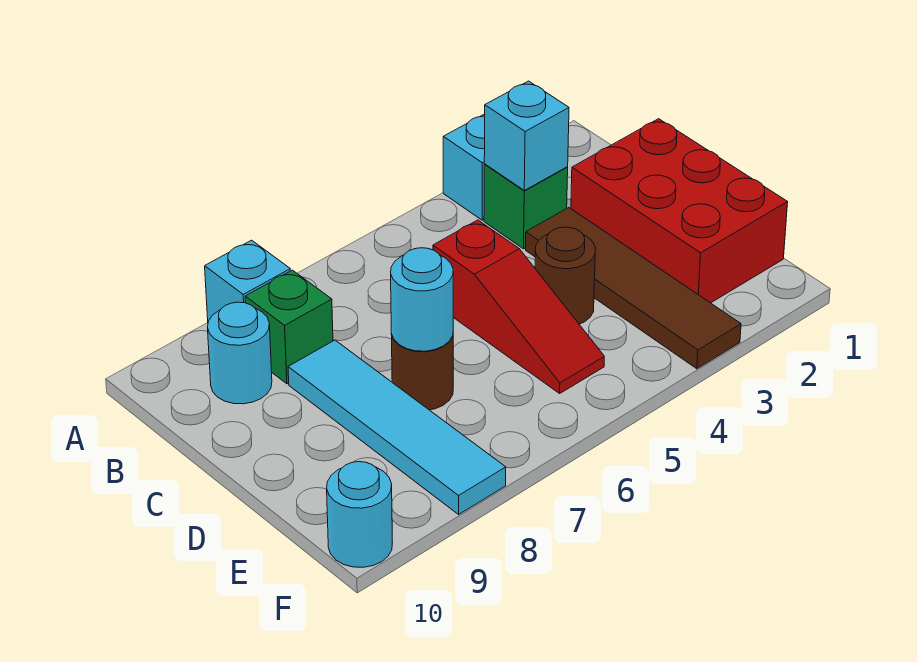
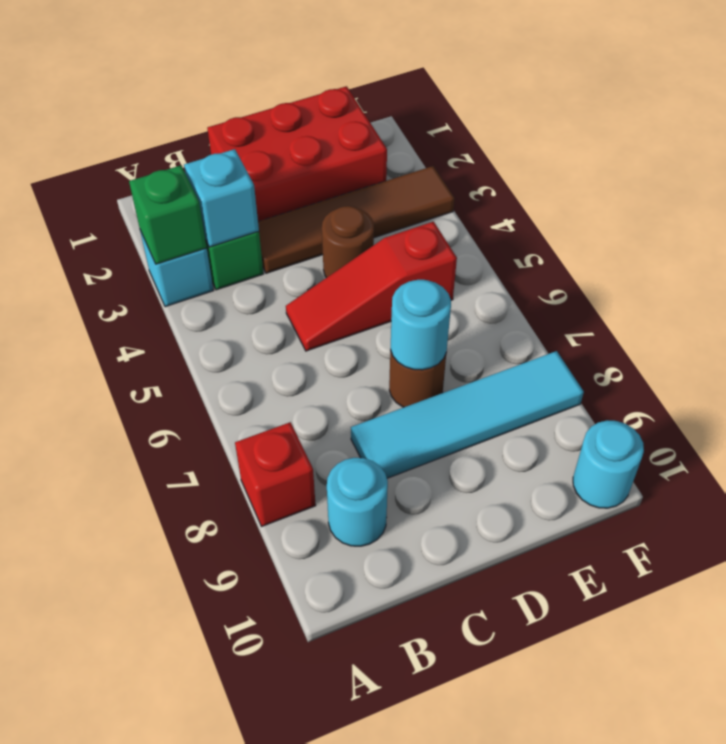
cyan 1x1 brick [205,240,290,321] -> red 1x1 brick [235,422,316,526]
green 1x1 brick [245,270,333,384] -> green 1x1 brick moved to [129,165,207,264]
red 1x3 slope [433,220,604,393] -> red 1x3 slope turned to [286,222,457,351]

